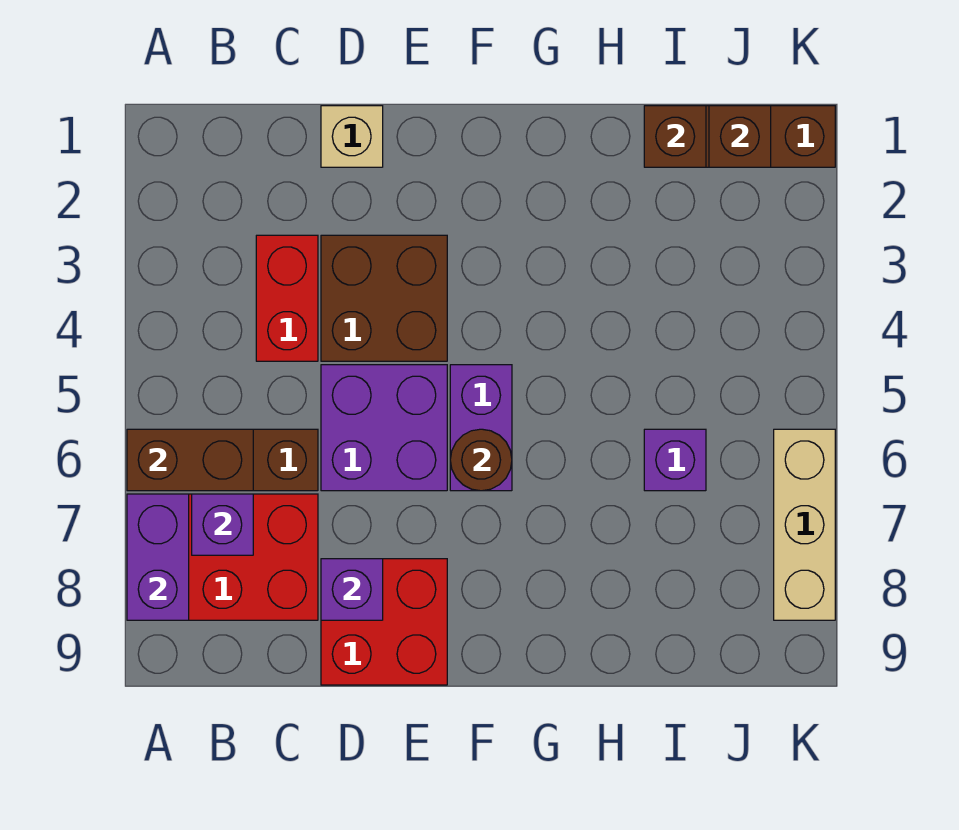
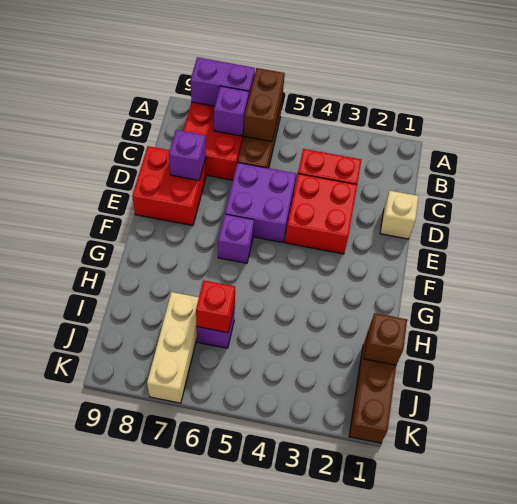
brown 2x2 brick [321,235,447,361] -> red 2x2 brick [285,174,357,254]
purple 1x2 brick [450,365,512,491] -> purple 1x1 brick [218,214,254,263]
brown 1x1 round brick [450,429,512,491] -> none
none -> red 1x1 brick [196,280,235,333]
brown 1x1 brick [709,106,771,167] -> none
tan 1x3 brick [774,429,835,620] -> tan 1x3 brick turned to [147,292,199,403]

